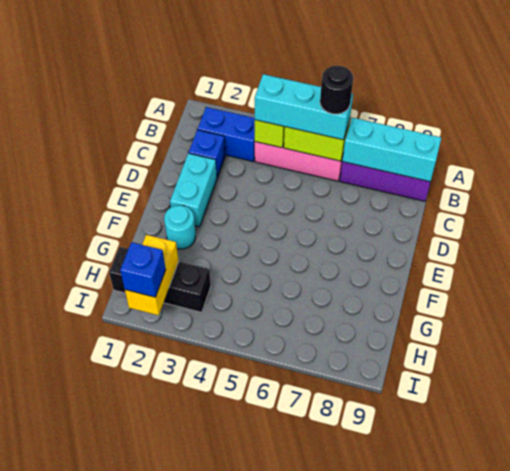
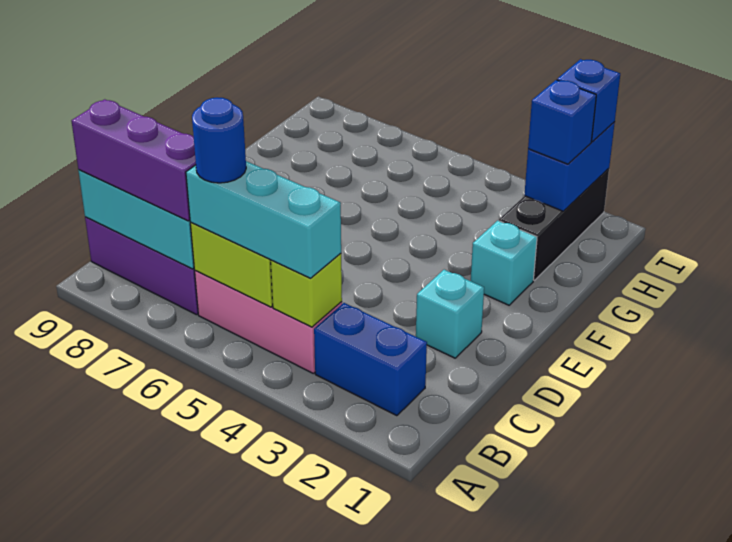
black 1x1 round brick [320,66,353,114] -> blue 1x1 round brick [192,97,246,183]
none -> purple 1x3 brick [72,99,196,221]
blue 1x1 brick [189,130,225,177] -> blue 1x1 brick moved to [528,80,596,164]
cyan 1x2 brick [170,153,217,227] -> cyan 1x1 brick [416,270,484,358]
cyan 1x1 round brick [164,205,196,249] -> cyan 1x1 brick [471,221,537,305]
black 1x3 brick [109,247,211,312] -> black 1x3 brick turned to [499,169,609,280]
yellow 1x2 brick [125,235,178,315] -> blue 1x2 brick [524,122,615,211]

